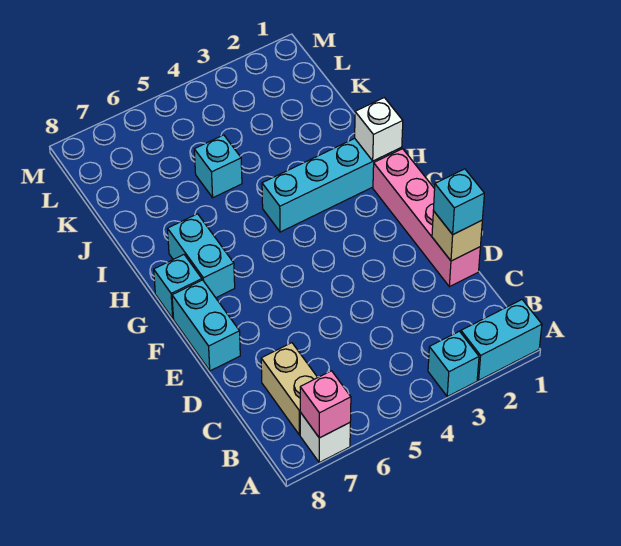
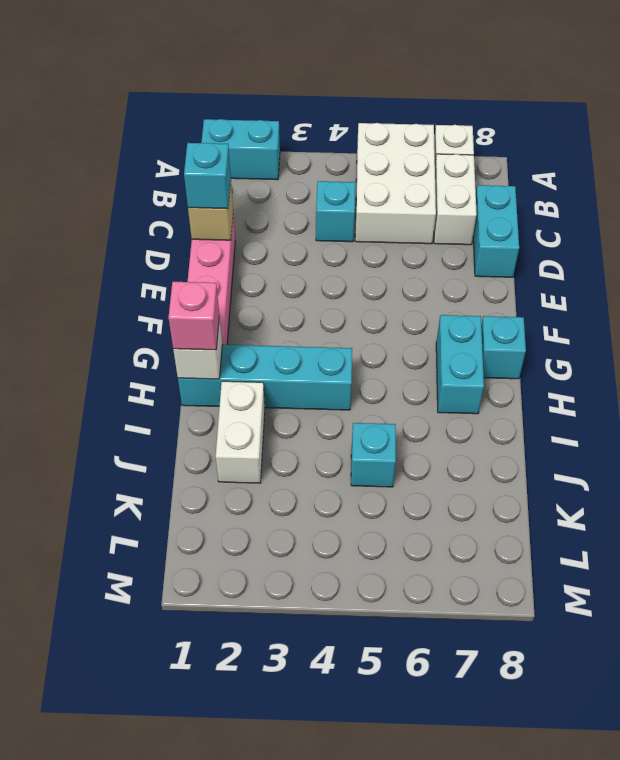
cyan 1x1 brick [428,331,479,396] -> cyan 1x1 brick moved to [316,181,355,242]
none -> white 2x3 brick [355,123,436,244]
pink 1x1 brick [300,371,351,438] -> pink 1x1 brick moved to [168,282,219,350]
tan 1x2 brick [261,343,318,435] -> white 1x2 brick [434,154,477,245]
cyan 1x2 brick [172,280,240,371] -> cyan 1x2 brick moved to [473,185,519,277]
none -> white 1x2 brick [216,381,265,483]

